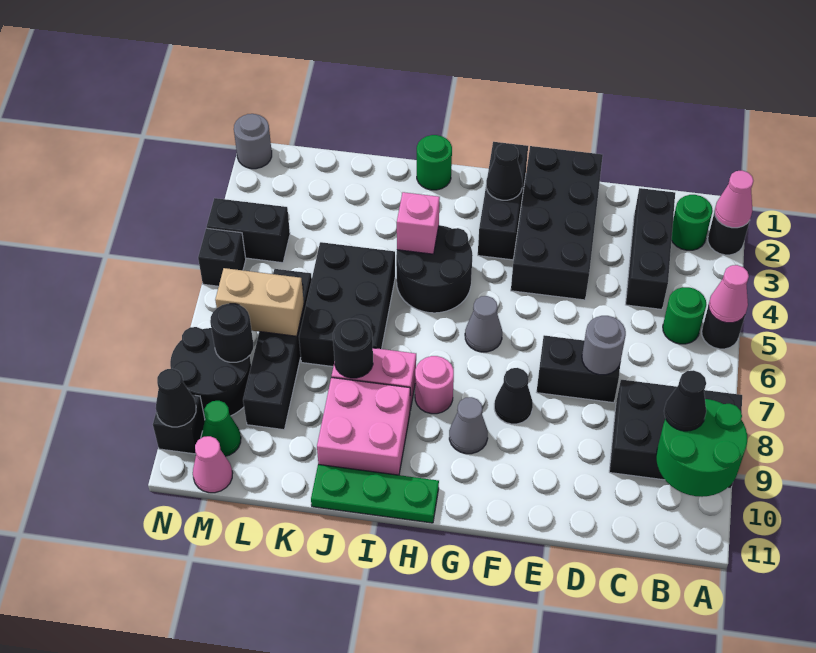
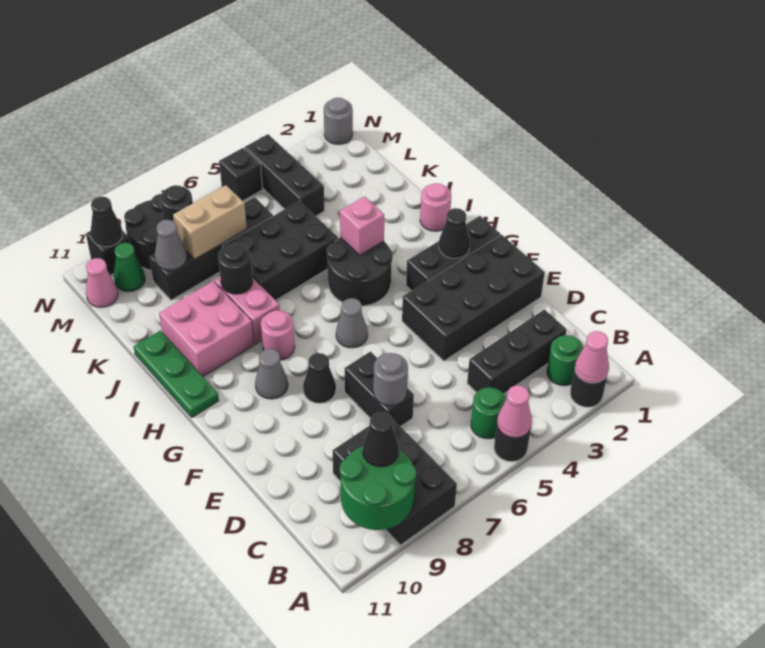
green 1x1 round brick [417,135,452,190] -> pink 1x1 round brick [420,183,451,231]
tan 1x2 brick [215,268,304,336] -> tan 1x2 brick turned to [173,185,247,259]
none -> grey 1x1 cone [155,220,187,270]
black 1x2 brick [207,198,290,263] -> black 1x3 brick [244,134,324,216]

